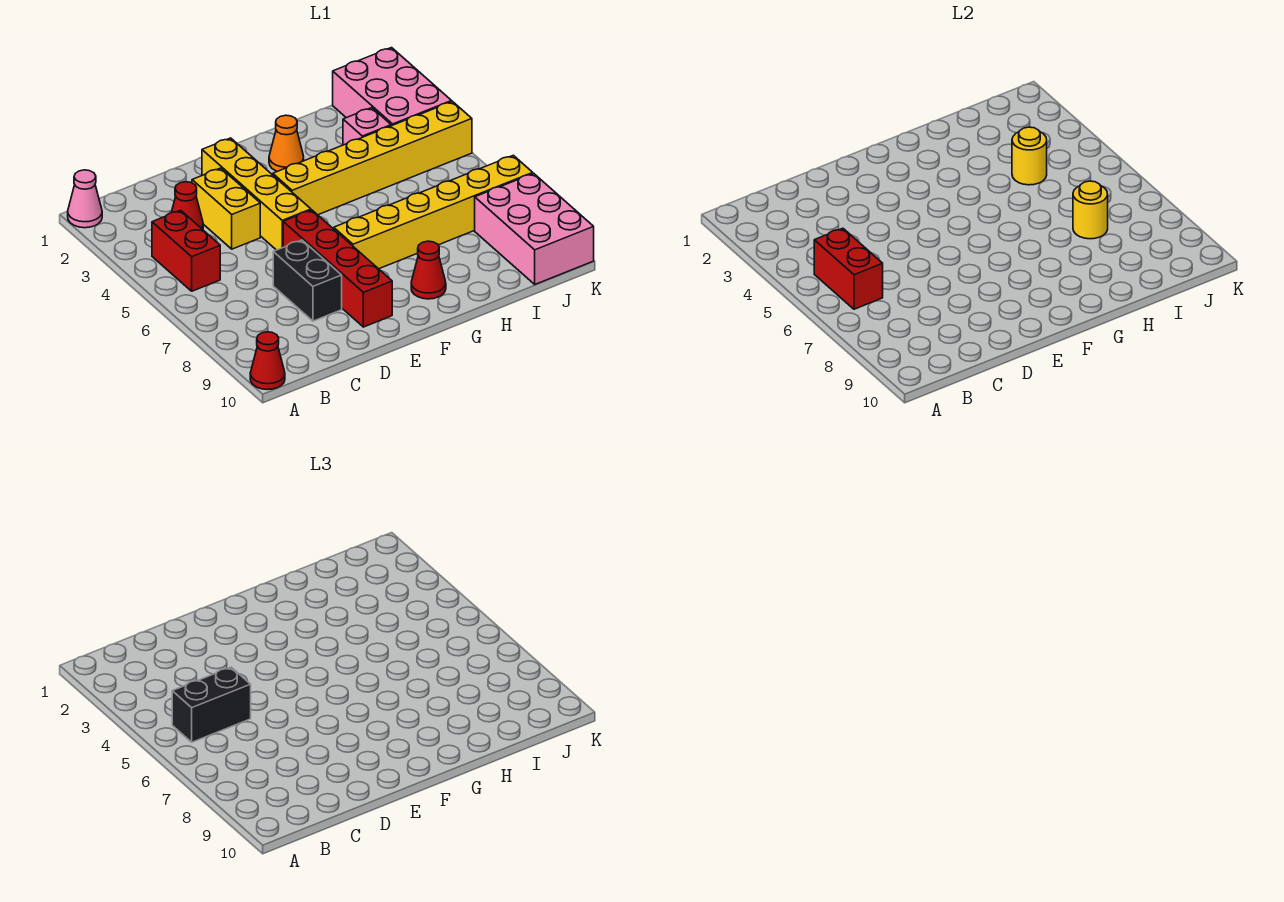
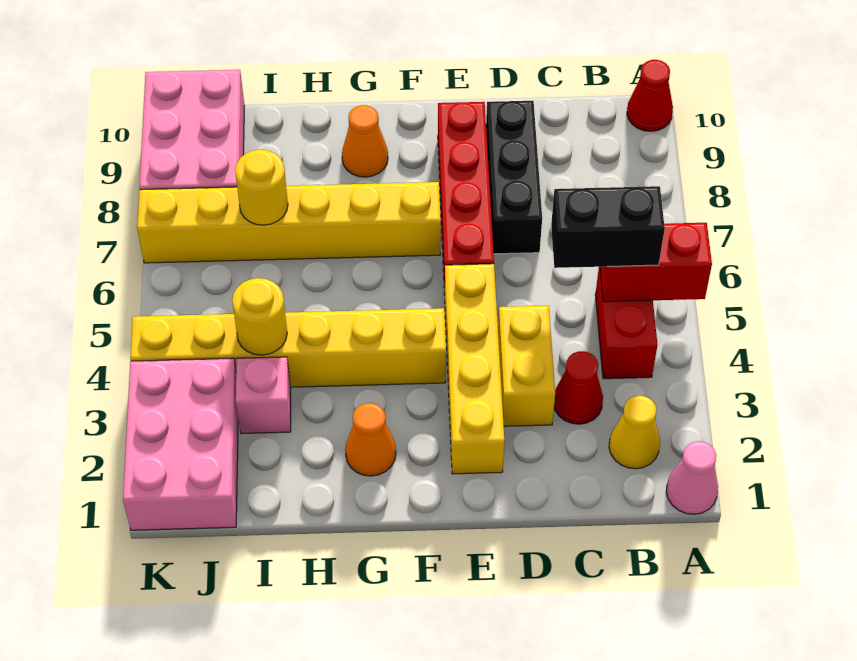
none -> yellow 1x1 cone [609,396,660,469]
red 1x2 brick [814,228,883,309] -> red 1x2 brick turned to [600,223,712,302]
black 1x2 brick [273,240,342,321] -> black 1x3 brick [486,101,542,254]
red 1x1 cone [411,241,446,299] -> orange 1x1 cone [342,105,388,177]

